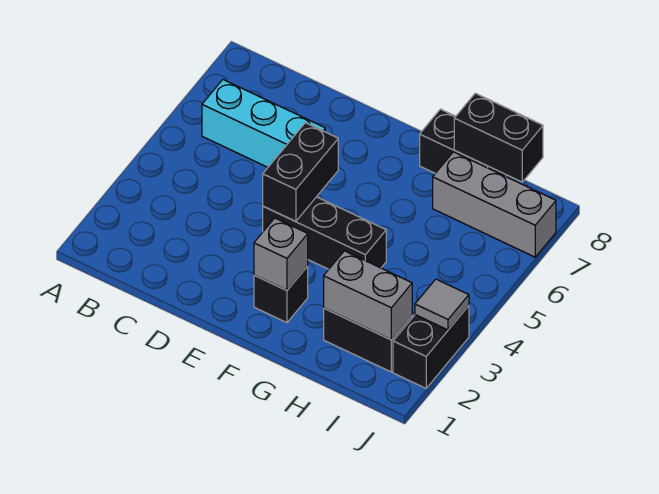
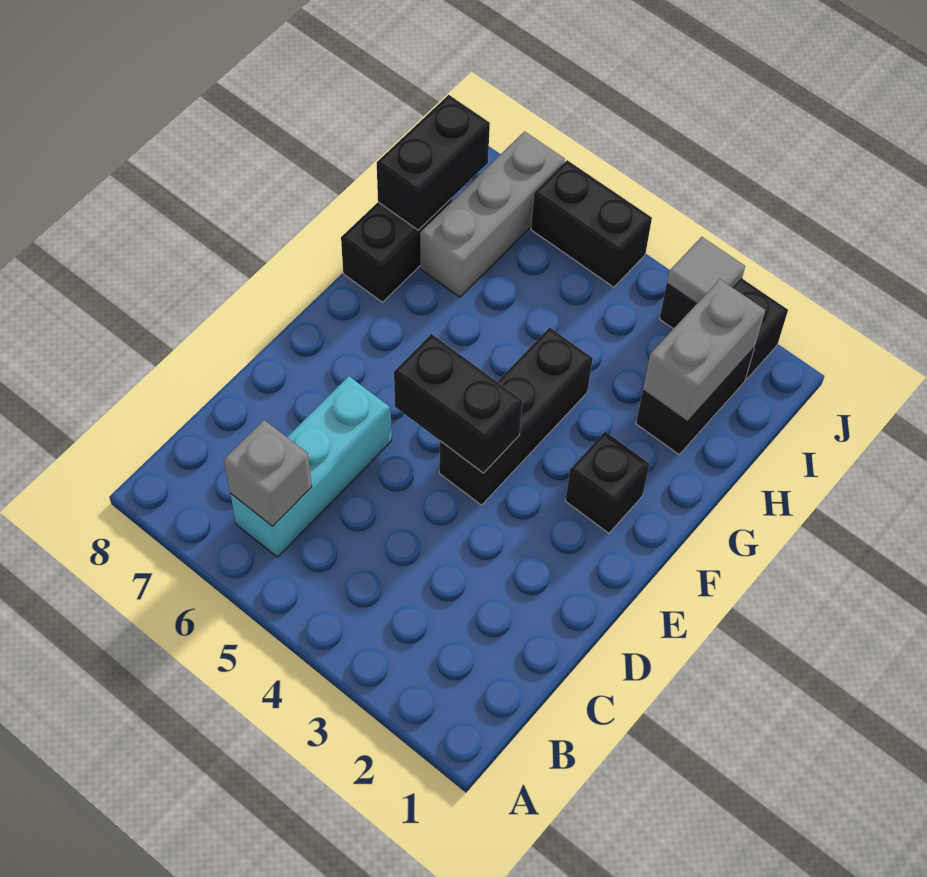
grey 1x1 brick [254,218,308,290] -> grey 1x1 brick moved to [224,420,312,526]
none -> black 1x2 brick [531,160,652,287]

